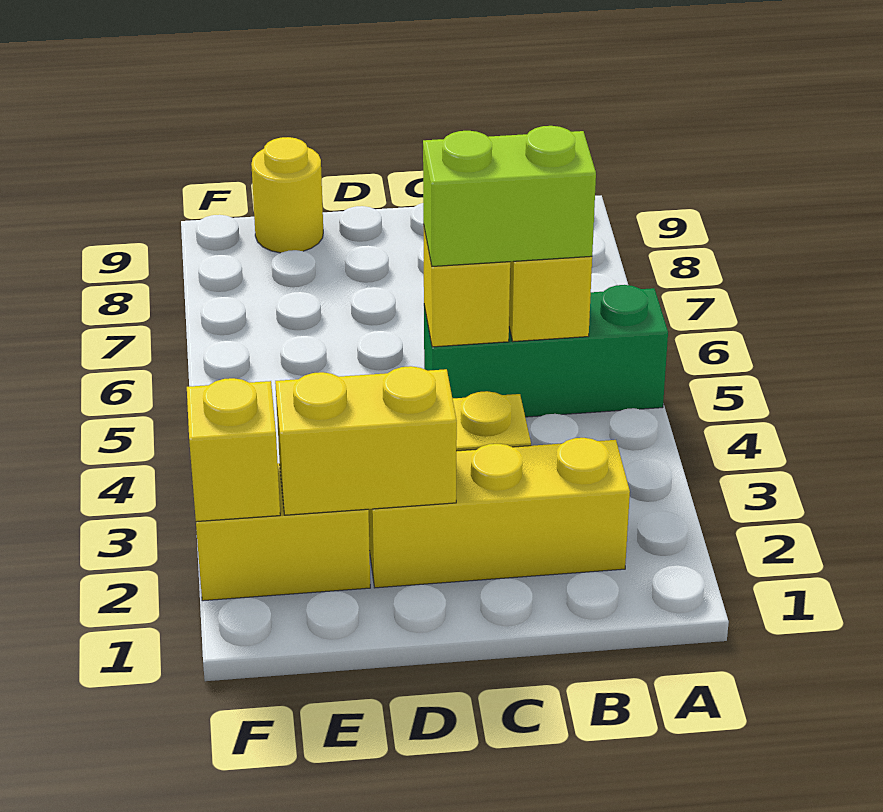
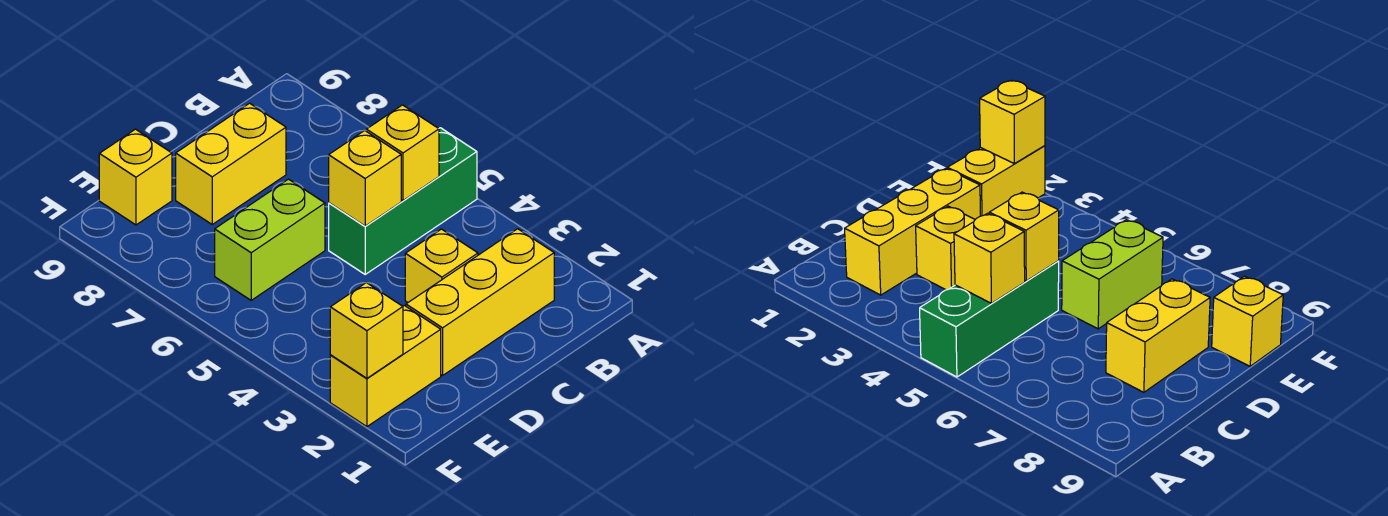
lime 1x2 brick [423,126,596,266] -> lime 1x2 brick moved to [215,179,325,300]
yellow 1x2 brick [275,366,457,515] -> yellow 1x2 brick moved to [176,103,286,224]
yellow 1x1 round brick [251,137,323,253] -> yellow 1x1 brick [99,129,172,225]

